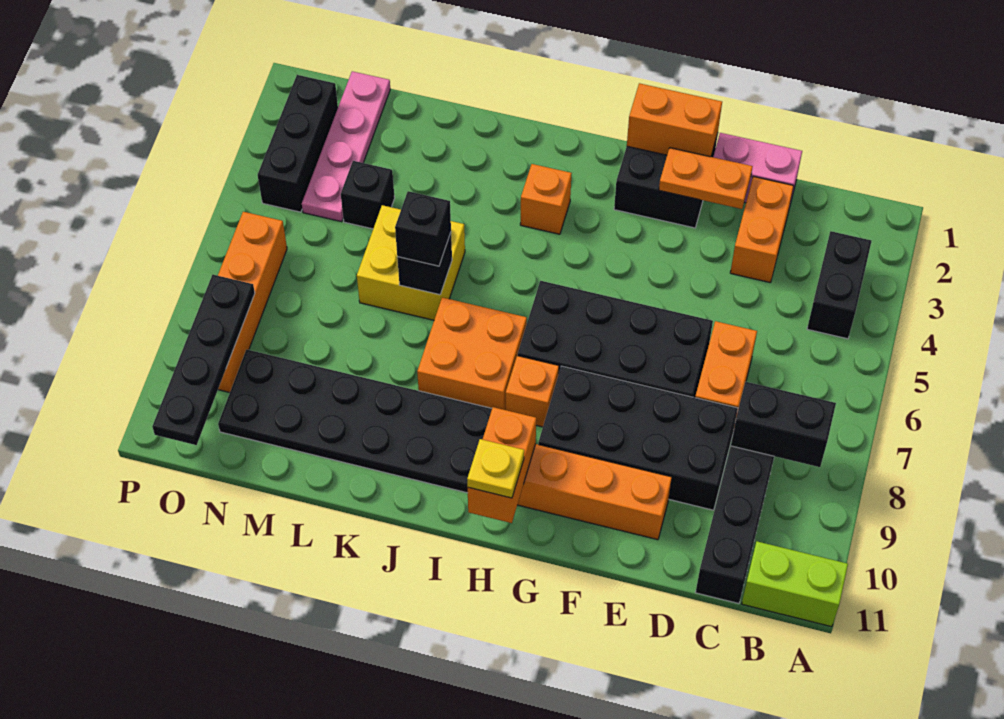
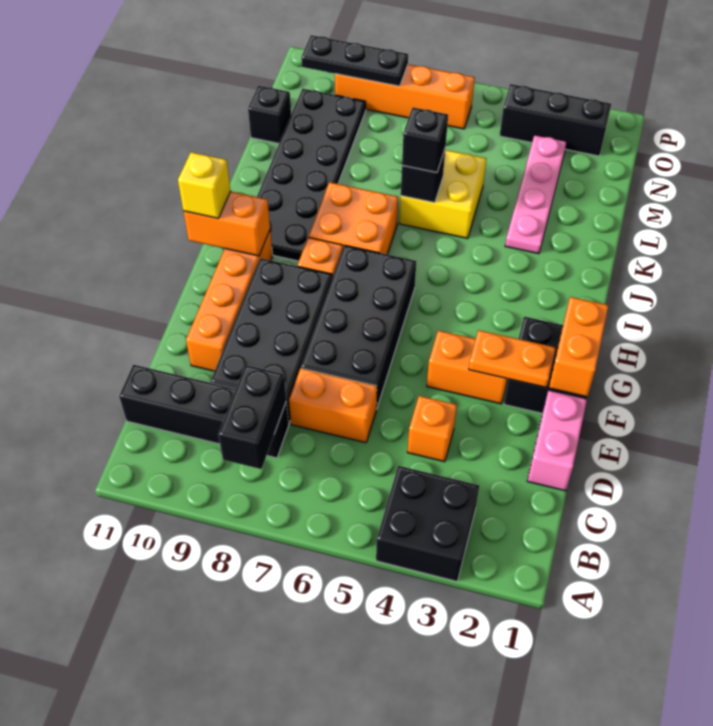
lime 1x2 brick [742,541,848,627] -> none
black 1x2 brick [807,231,871,339] -> black 2x2 brick [376,466,479,581]
orange 1x2 brick [730,177,794,283] -> orange 1x2 brick moved to [427,331,508,404]
orange 1x2 plate [659,148,753,209] -> orange 1x2 plate turned to [469,330,556,388]
yellow 1x1 plate [467,439,524,498] -> yellow 1x1 brick [178,152,231,218]
orange 1x1 brick [520,164,572,234] -> orange 1x1 brick moved to [407,396,457,462]
black 1x1 brick [341,161,395,229] -> black 1x1 brick moved to [248,86,291,143]
pink 1x4 plate [302,71,390,222] -> pink 1x4 plate turned to [505,135,567,254]
black 1x4 plate [152,275,255,445] -> black 1x3 plate [301,35,408,86]

